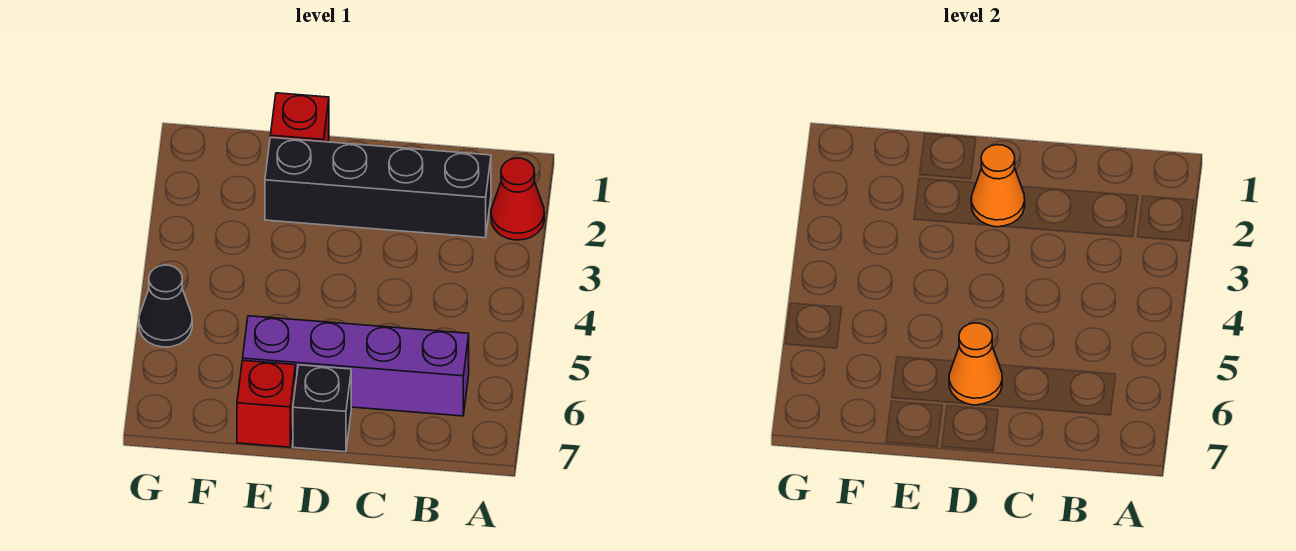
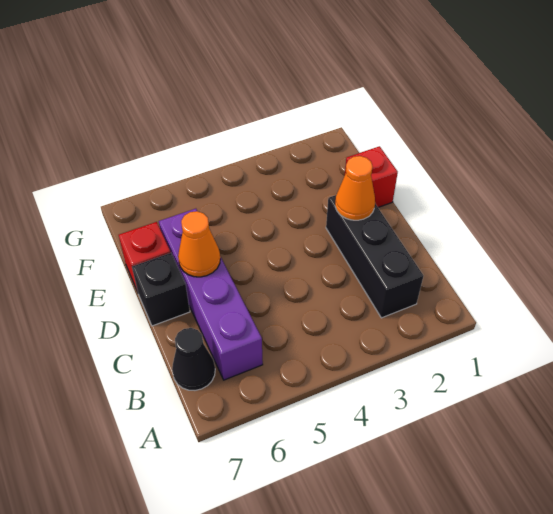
red 1x1 cone [491,158,544,240] -> none
black 1x4 brick [265,137,491,238] -> black 1x3 brick [326,195,423,318]
black 1x1 cone [139,265,192,347] -> black 1x1 cone moved to [172,328,215,390]

